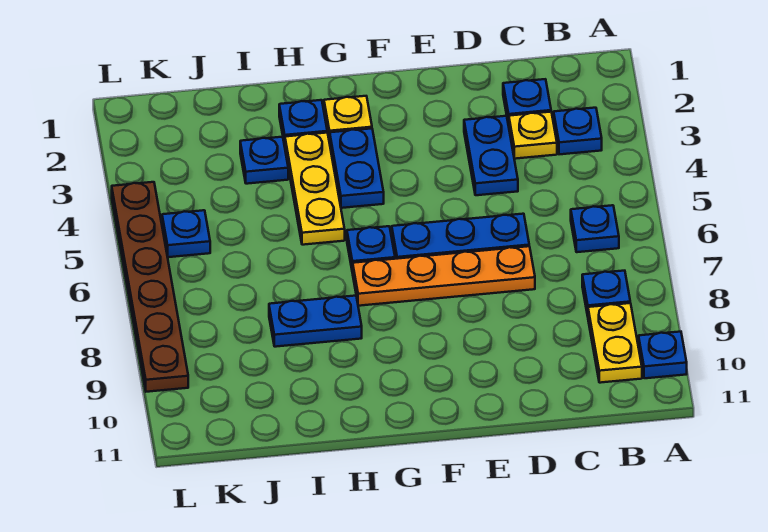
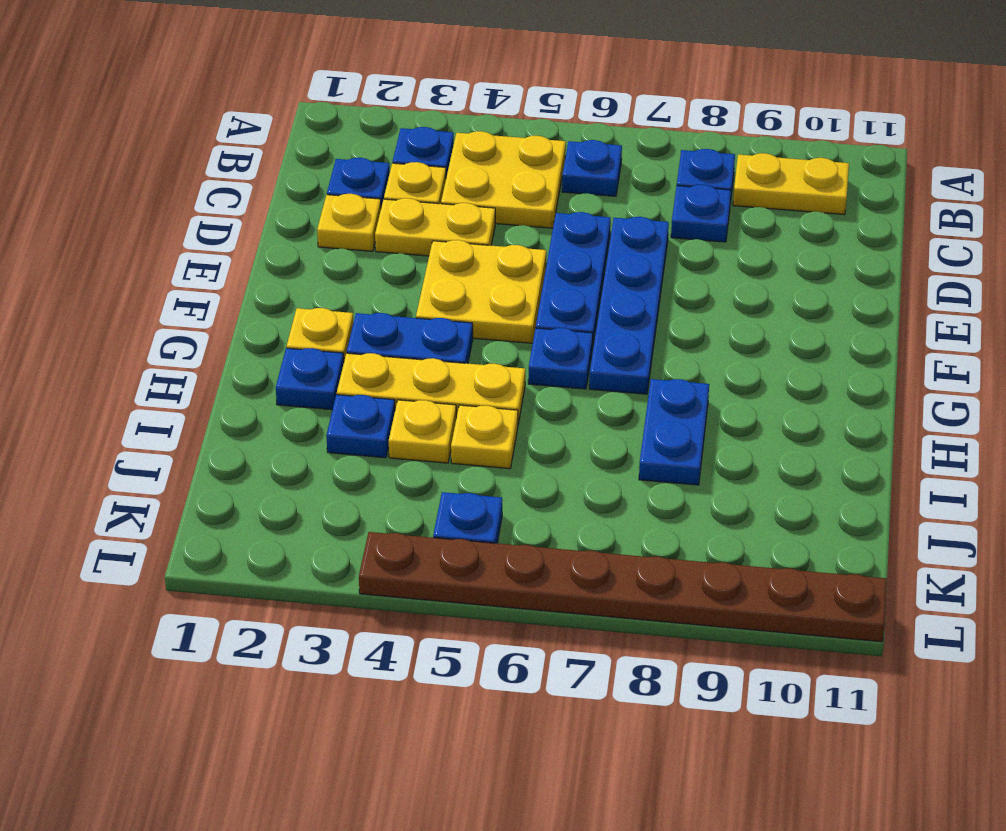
blue 1x1 plate [639,332,687,378] -> blue 1x1 plate moved to [671,185,731,242]
none -> yellow 2x2 plate [441,131,566,228]
none -> yellow 1x1 plate [317,194,381,251]
blue 1x2 plate [464,116,518,195] -> yellow 1x2 plate [375,198,495,256]
orange 1x4 plate [353,246,535,306] -> blue 1x4 plate [589,217,669,394]
none -> yellow 2x2 plate [416,240,546,343]
none -> yellow 1x1 plate [389,400,456,463]
none -> yellow 1x1 plate [451,405,518,469]
brown 1x6 plate [112,182,188,392] -> brown 1x8 plate [359,532,887,642]

